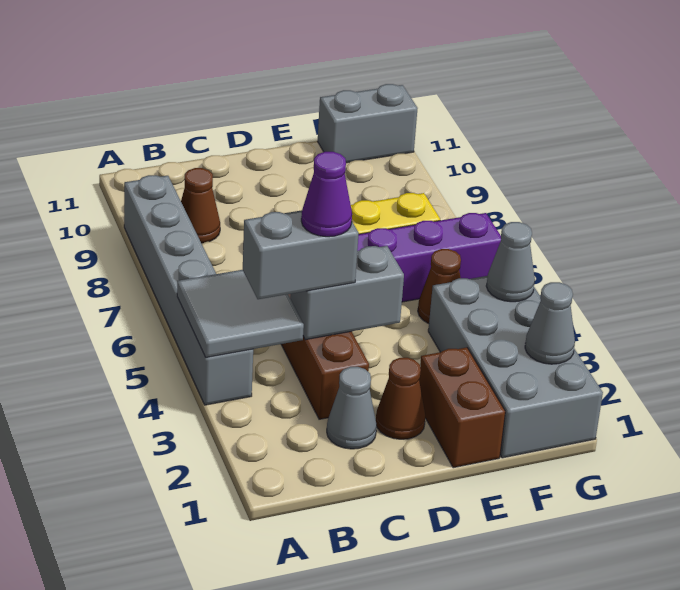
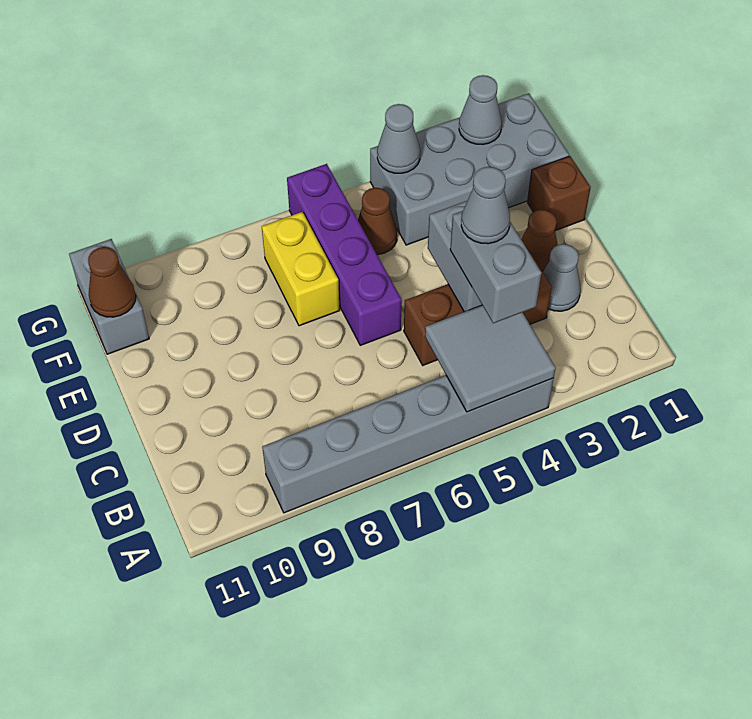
brown 1x1 cone [181,168,220,243] -> brown 1x1 cone moved to [88,247,136,317]
purple 1x1 cone [301,152,352,237] -> grey 1x1 cone [461,167,510,244]
brown 1x2 brick [419,347,505,468] -> brown 1x1 brick [528,156,591,231]

